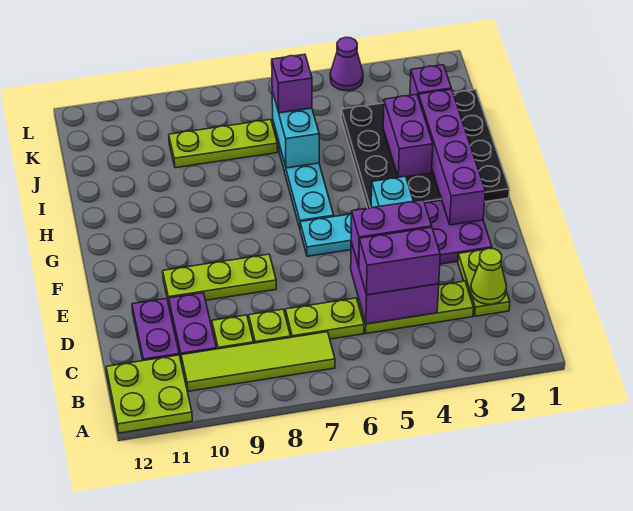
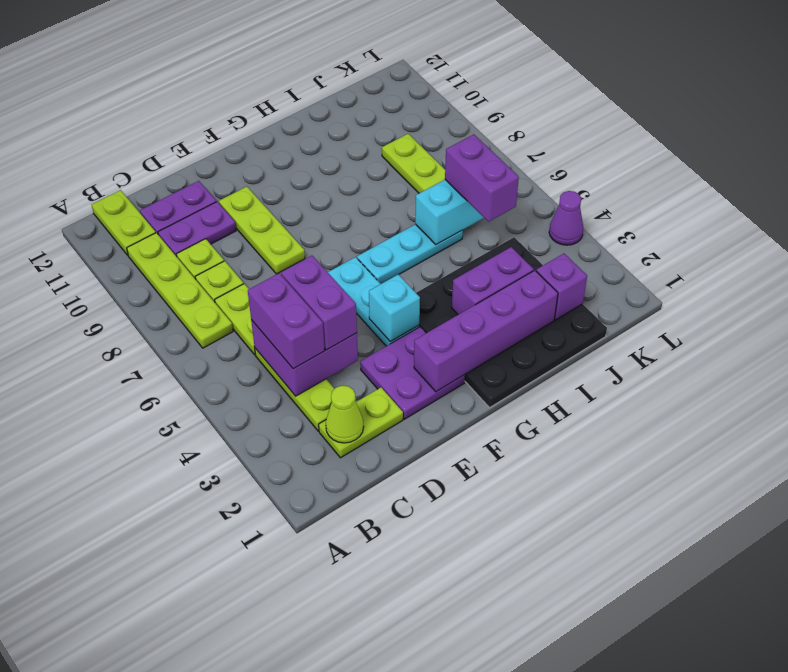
lime 2x2 plate [106,355,192,433] -> lime 1x2 plate [92,190,156,255]
lime 1x4 tile [181,332,335,391] -> lime 1x4 plate [127,233,233,348]
purple 1x1 brick [272,54,312,113] -> purple 1x2 brick [445,134,519,222]

